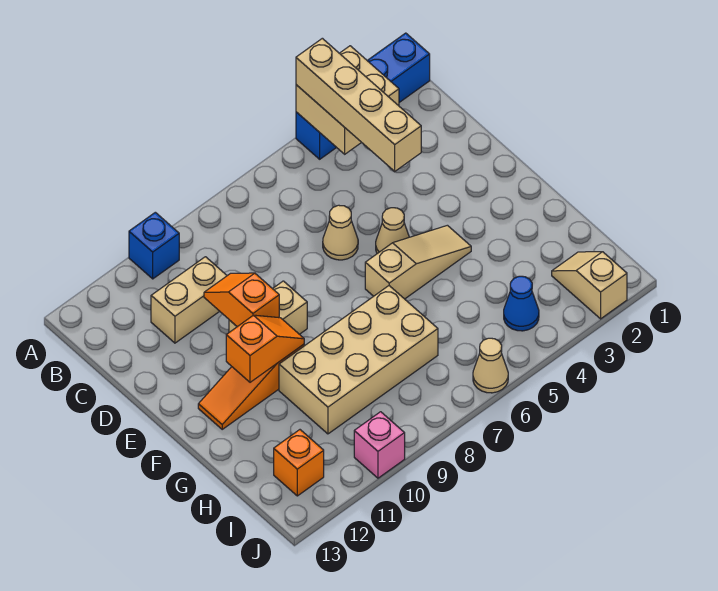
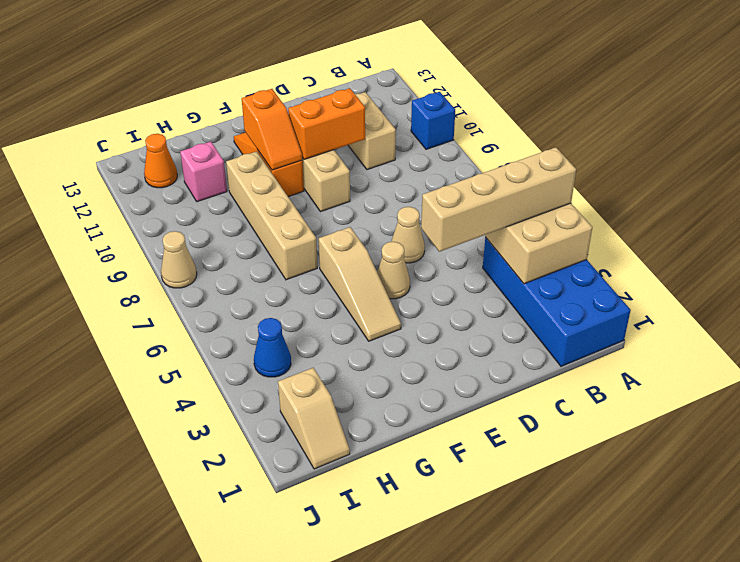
blue 1x4 brick [296,33,430,159] -> blue 2x4 brick [483,237,631,366]
orange 1x2 slope [204,273,279,327] -> orange 1x2 brick [288,88,365,159]
tan 2x4 brick [279,286,438,434] -> tan 1x4 brick [226,151,317,280]
tan 1x2 slope [552,252,627,319] -> tan 1x2 slope turned to [278,368,350,469]
orange 1x1 brick [274,430,324,496] -> orange 1x1 cone [144,134,177,188]
tan 1x1 cone [473,338,508,393] -> tan 1x1 cone moved to [161,231,197,288]
pink 1x1 brick [354,412,405,478] -> pink 1x1 brick moved to [180,142,227,202]

